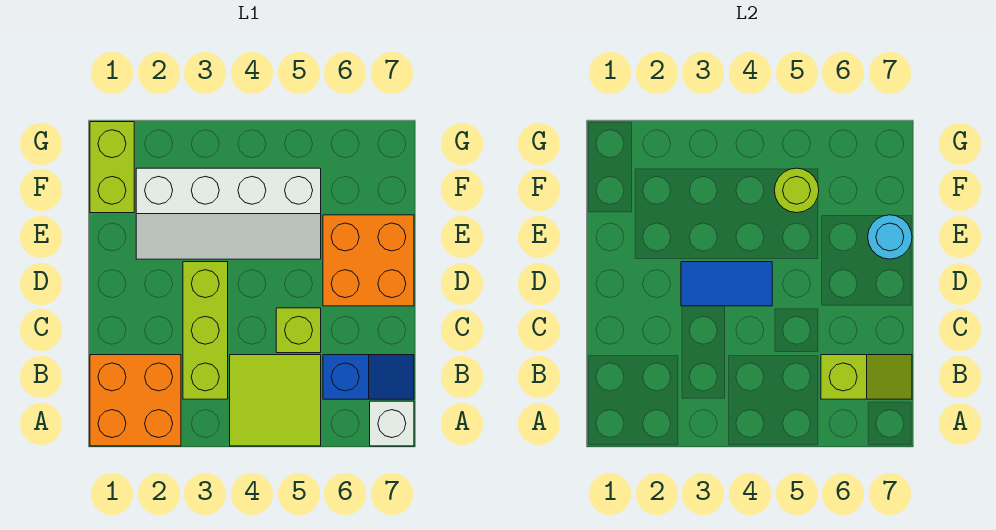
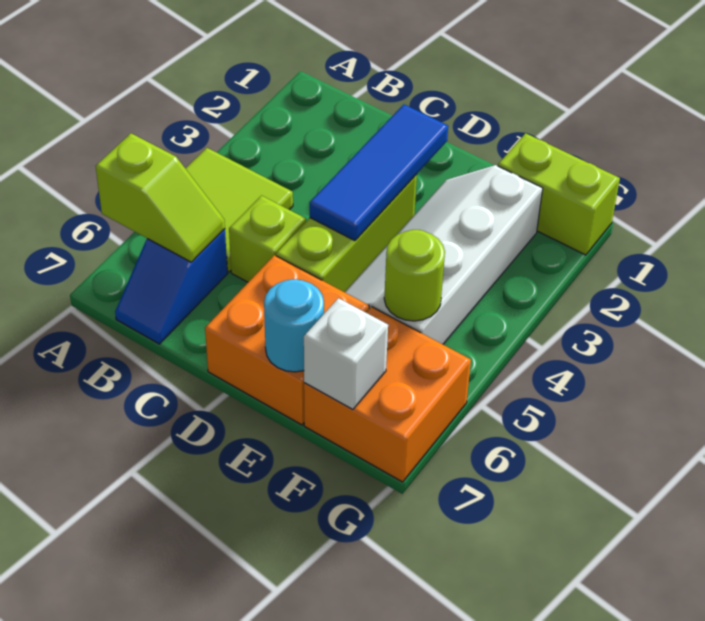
orange 2x2 brick [90,355,181,446] -> orange 2x2 brick moved to [304,307,471,482]
white 1x1 brick [370,401,414,446] -> white 1x1 brick moved to [304,298,388,409]
lime 1x3 brick [183,262,228,399] -> lime 1x3 brick turned to [276,174,417,292]
lime 1x2 slope [821,355,912,399] -> lime 1x2 slope turned to [96,133,225,262]
blue 1x2 tile [681,262,772,306] -> blue 1x3 tile [310,104,448,241]

